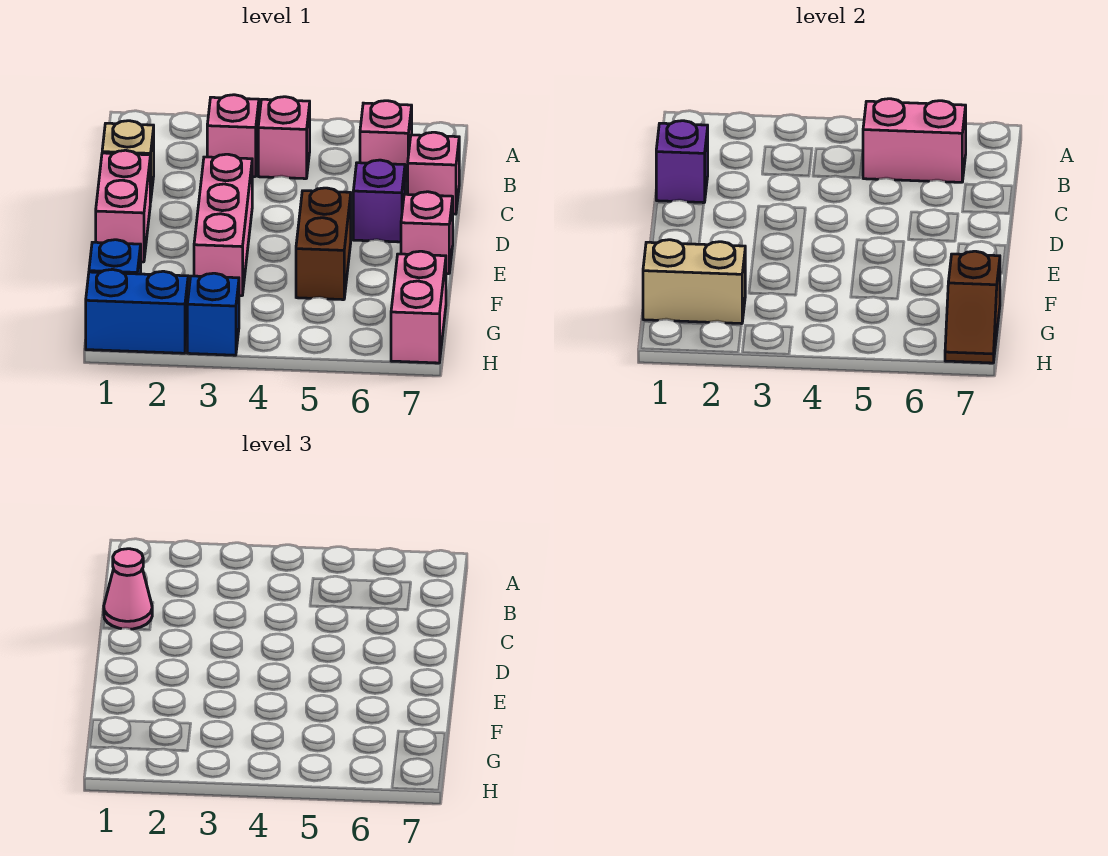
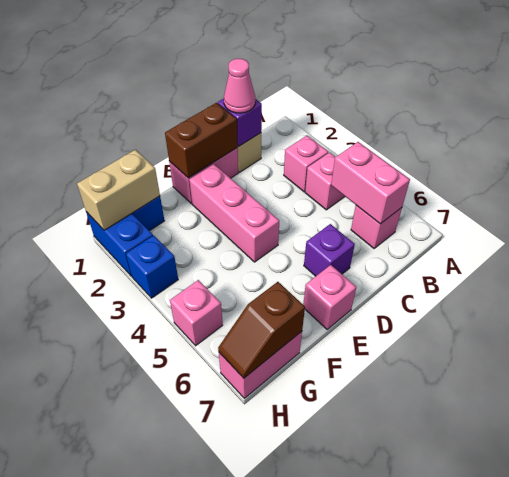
pink 1x1 brick [408,132,459,214] -> pink 1x1 brick moved to [170,280,223,346]
pink 1x3 brick [194,154,252,296] -> pink 1x3 brick turned to [189,164,279,262]
brown 1x2 brick [296,188,351,300] -> brown 1x2 brick moved to [165,103,238,178]
tan 1x2 brick [643,240,745,324] -> tan 1x2 brick turned to [77,150,160,230]

